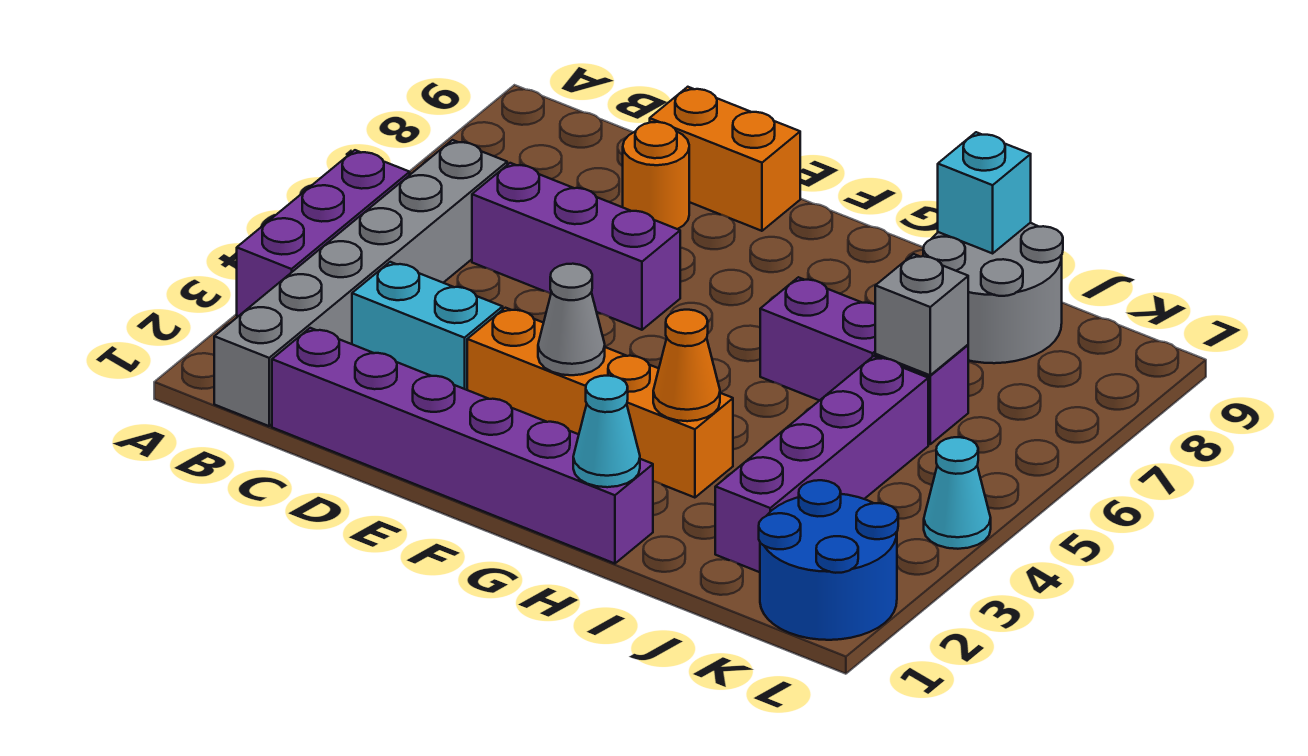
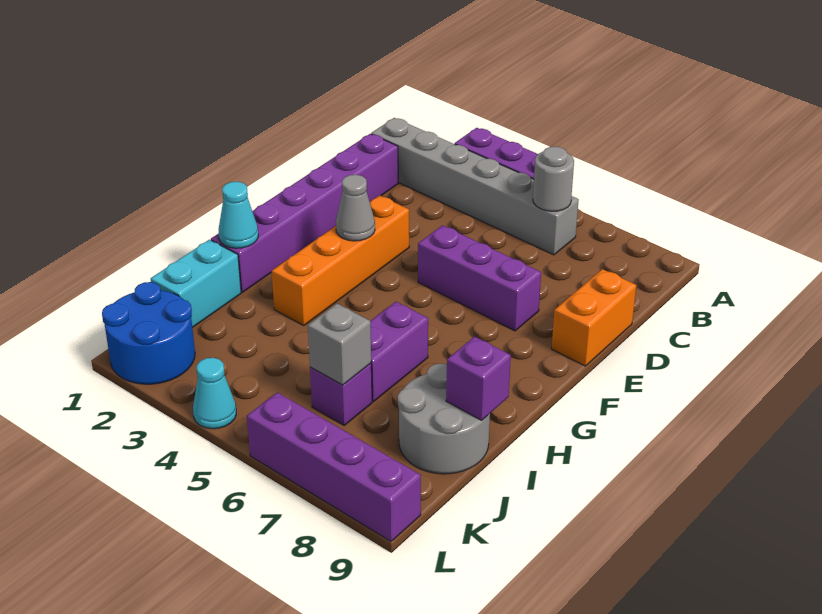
none -> grey 1x1 round brick [533,147,574,211]
cyan 1x2 brick [352,262,503,390] -> cyan 1x2 brick moved to [151,240,241,328]
purple 1x3 brick [472,163,680,330] -> purple 1x3 brick turned to [418,225,541,331]
orange 1x1 round brick [623,122,689,229] -> none
orange 1x1 cone [653,310,720,421] -> none
cyan 1x1 brick [938,132,1031,253] -> purple 1x1 brick [446,336,511,420]
purple 1x4 brick [715,356,928,572] -> purple 1x4 brick moved to [247,392,421,541]

